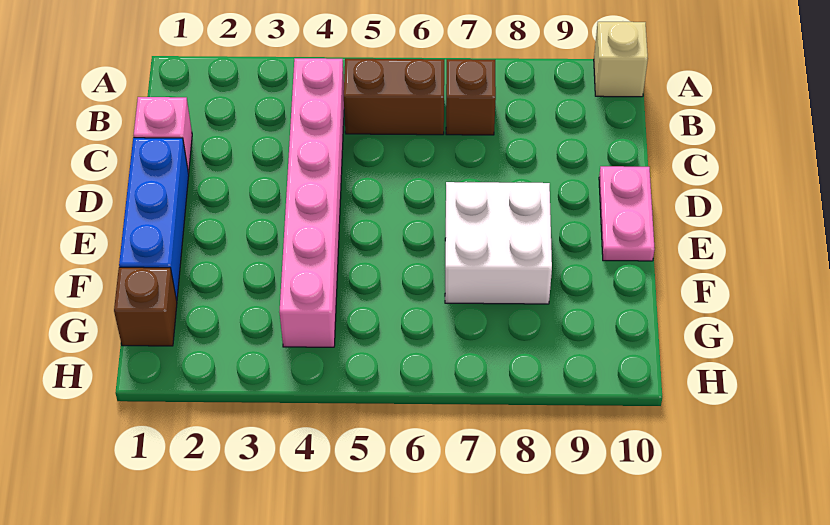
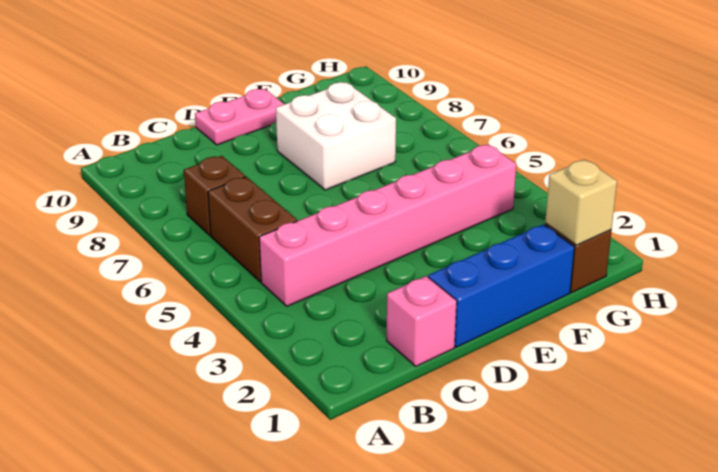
tan 1x1 brick [594,22,648,97] -> tan 1x1 brick moved to [545,160,617,245]

